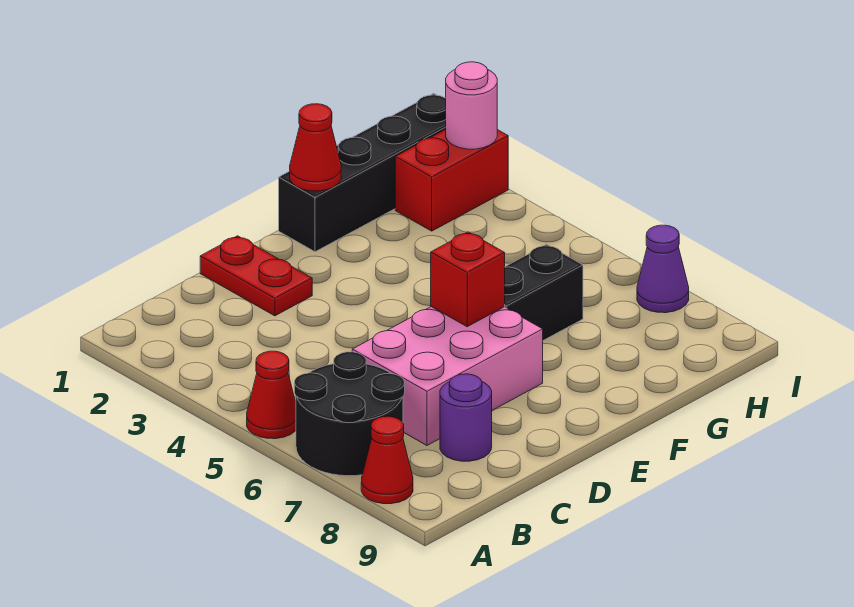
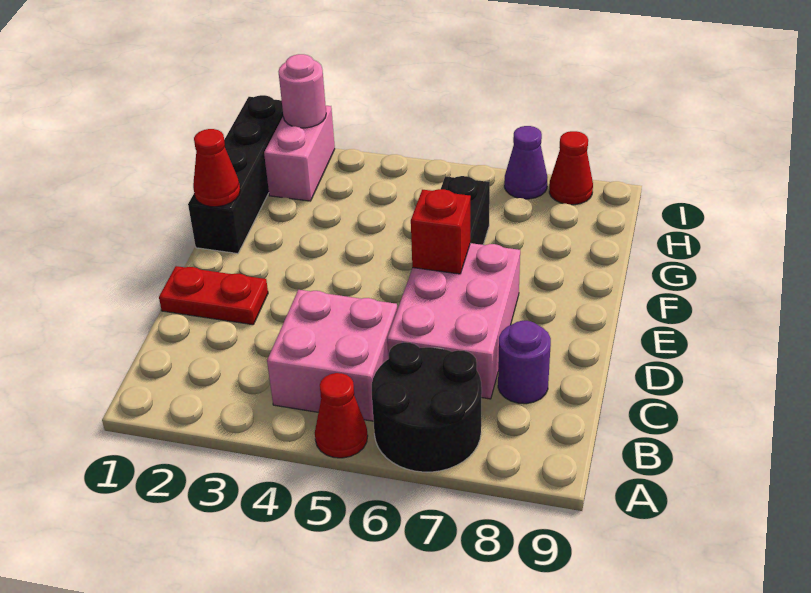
red 1x1 cone [361,416,413,504] -> red 1x1 cone moved to [549,131,593,205]
none -> pink 2x2 brick [267,290,397,421]
red 1x2 brick [395,129,508,231] -> pink 1x2 brick [264,106,335,201]

